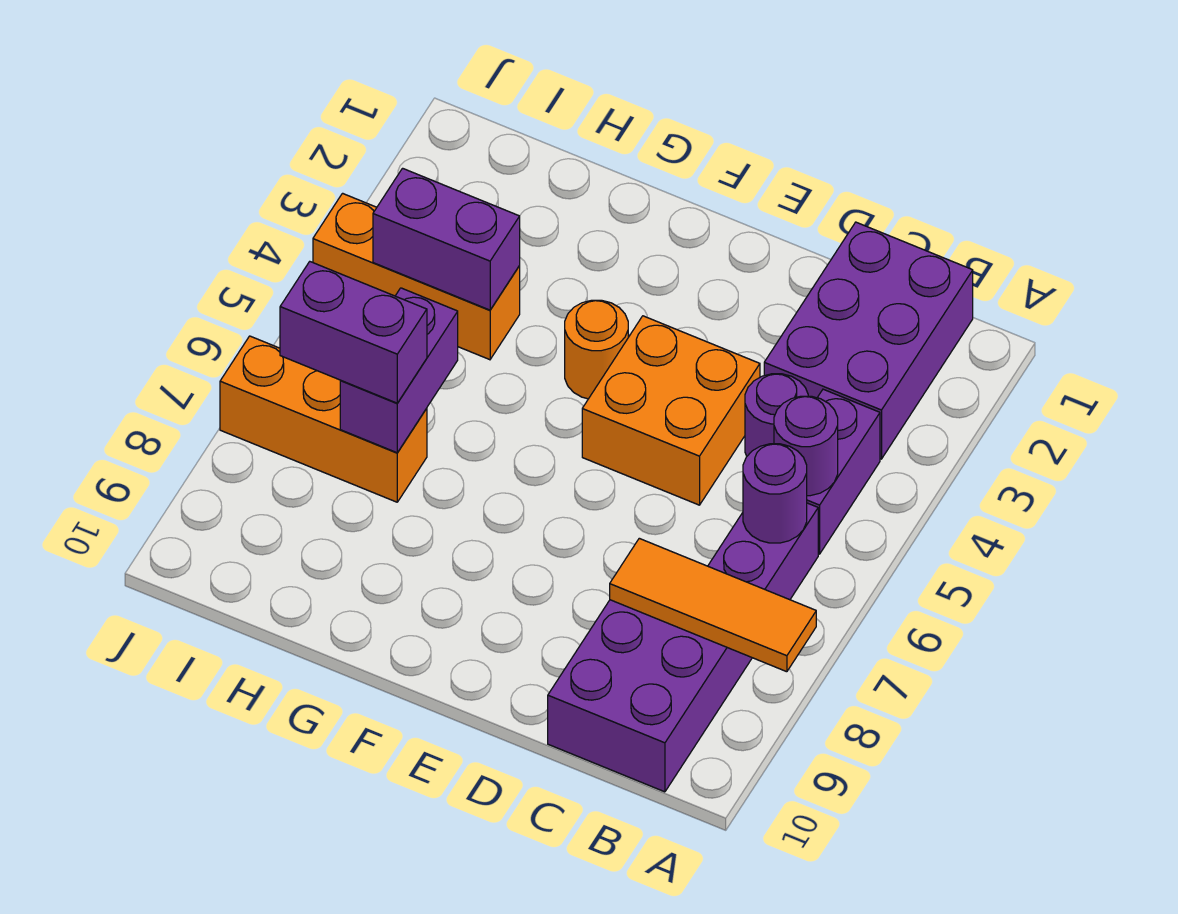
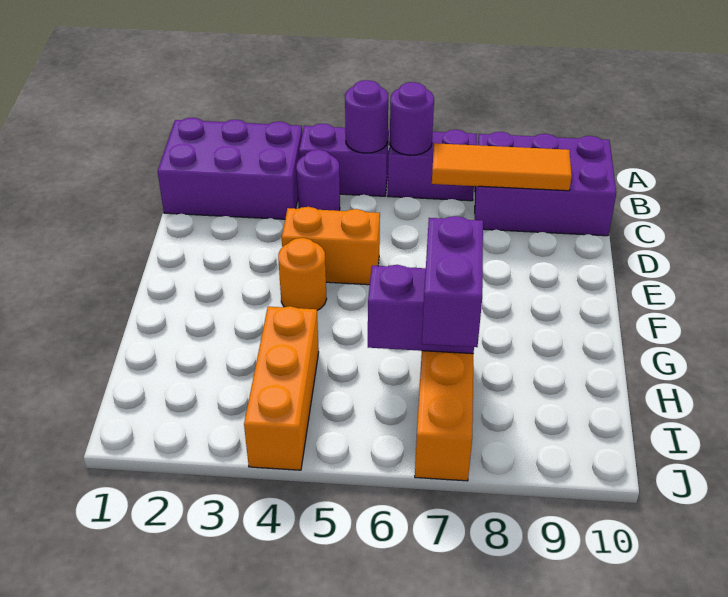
orange 1x3 tile [610,538,816,672] -> orange 1x3 tile turned to [432,143,572,191]
orange 2x2 brick [582,316,760,505] -> orange 1x2 brick [282,207,380,285]
purple 1x2 brick [373,168,520,310] -> none

